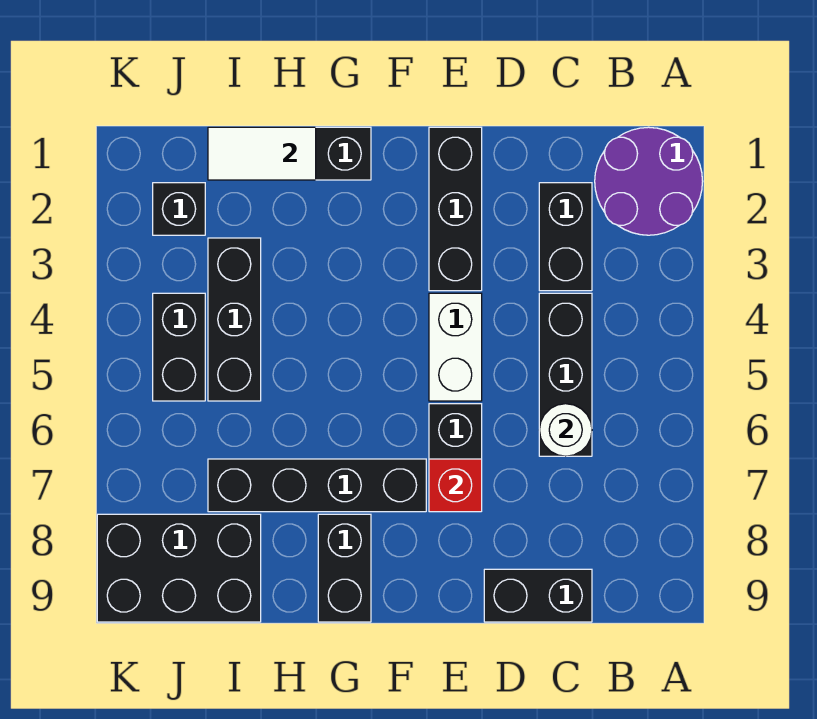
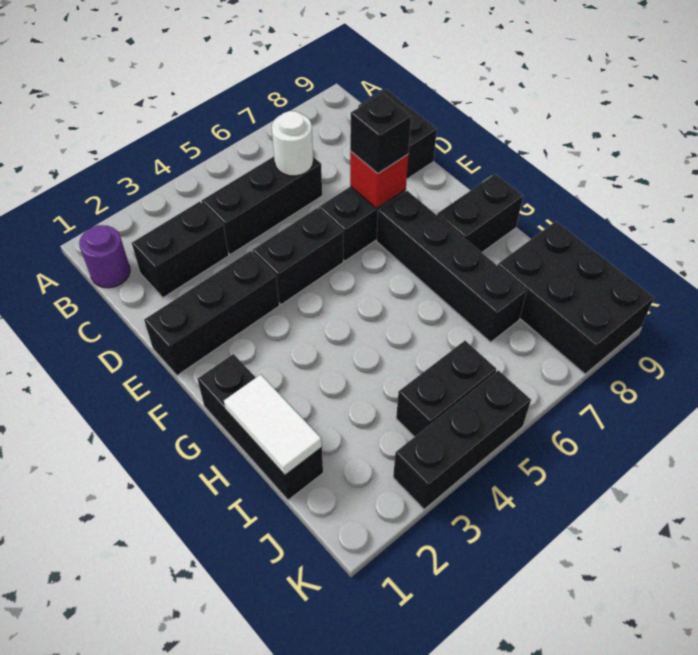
purple 2x2 round brick [595,127,703,235] -> purple 1x1 round brick [79,225,130,288]
white 1x2 brick [429,293,482,401] -> black 1x2 brick [252,208,343,305]
black 1x3 brick [208,238,261,401] -> black 1x3 brick moved to [393,370,531,509]
black 1x1 brick [153,183,205,235] -> black 1x1 brick moved to [350,93,411,173]

